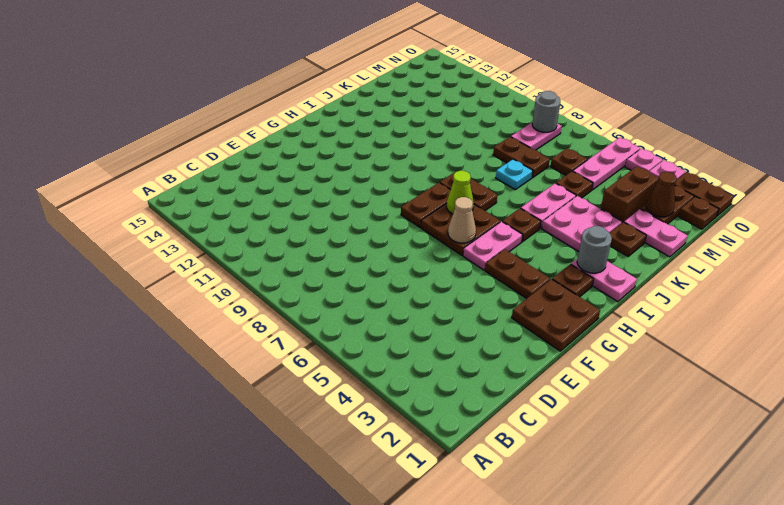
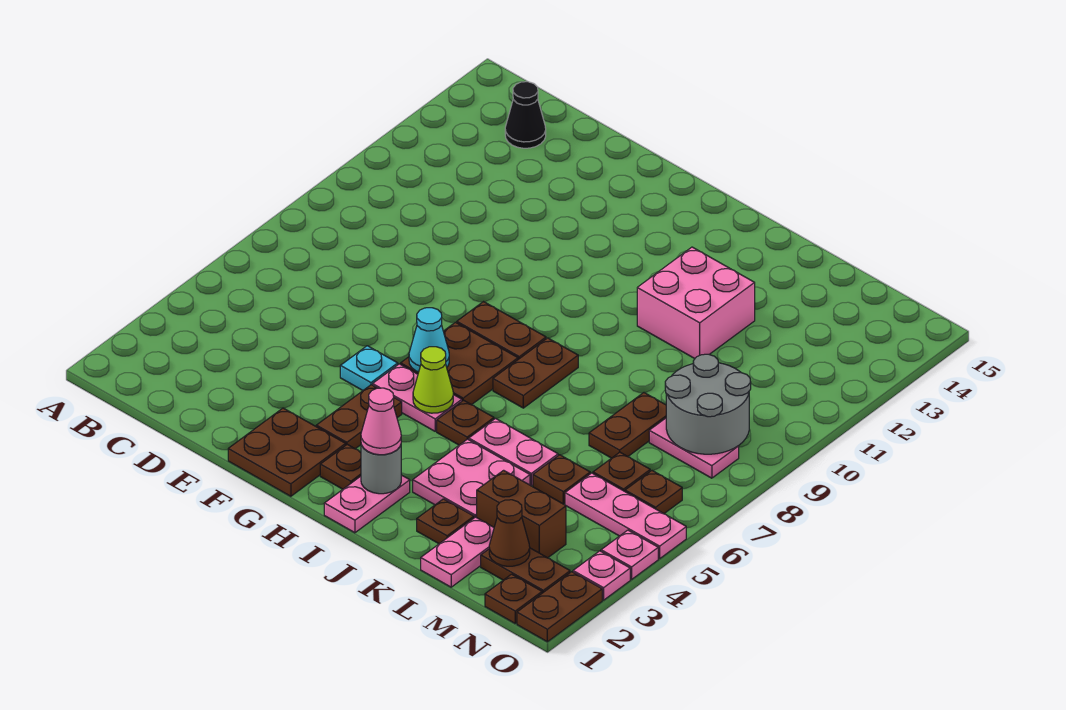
none -> black 1x1 cone [505,82,546,148]
tan 1x1 cone [448,197,476,243] -> cyan 1x1 cone [409,308,449,372]
lime 1x1 cone [447,171,474,214] -> lime 1x1 cone moved to [413,347,453,413]
none -> pink 1x1 cone [361,388,401,455]
none -> pink 2x2 brick [637,247,755,359]
cyan 1x1 plate [496,159,533,190] -> cyan 1x1 plate moved to [340,346,398,390]
none -> brown 1x1 plate [625,470,682,514]
grey 1x1 round brick [532,91,560,132] -> grey 2x2 round brick [665,354,751,454]

